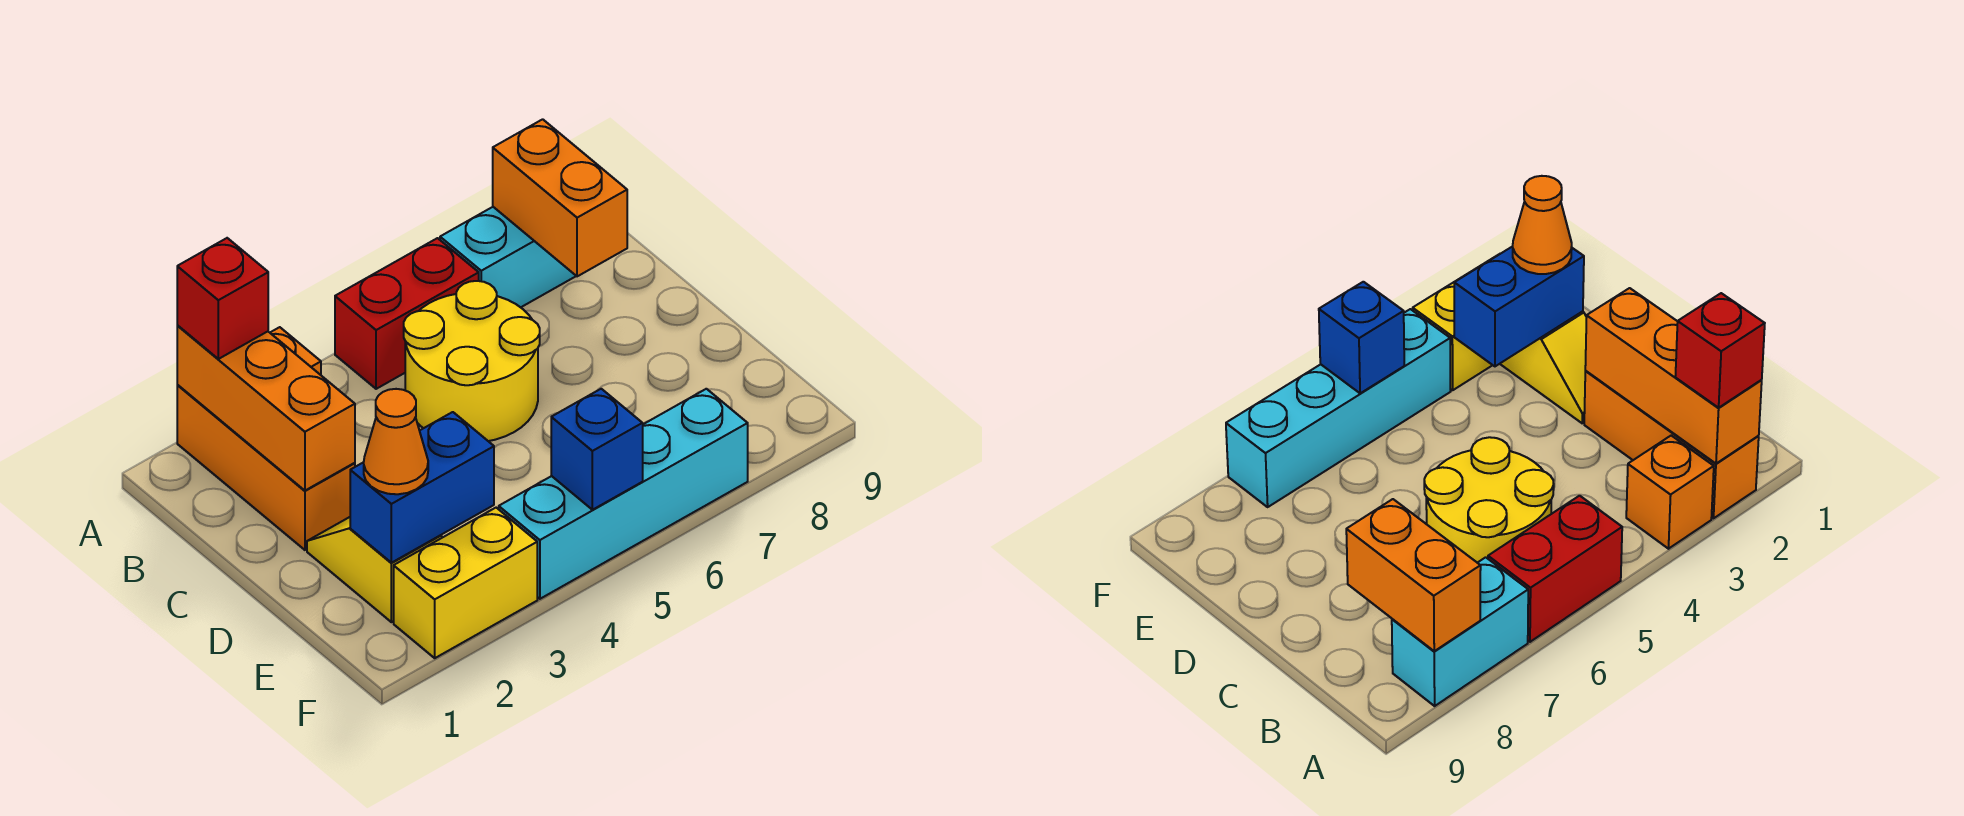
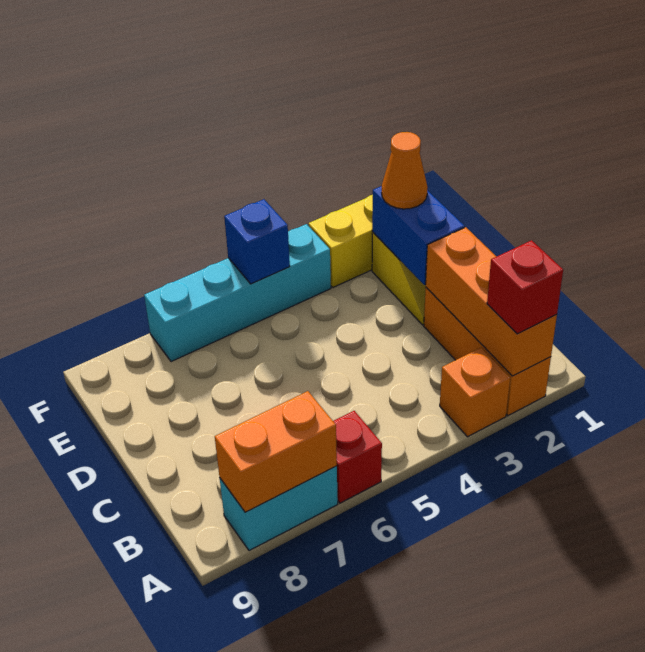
red 1x2 brick [335,238,479,389] -> red 1x1 brick [333,411,382,503]
orange 1x2 brick [493,119,627,276] -> orange 1x2 brick turned to [215,391,337,512]
yellow 2x2 round brick [404,281,540,441] -> none
blue 1x2 brick [350,412,494,563] -> blue 1x2 brick turned to [372,186,465,285]

